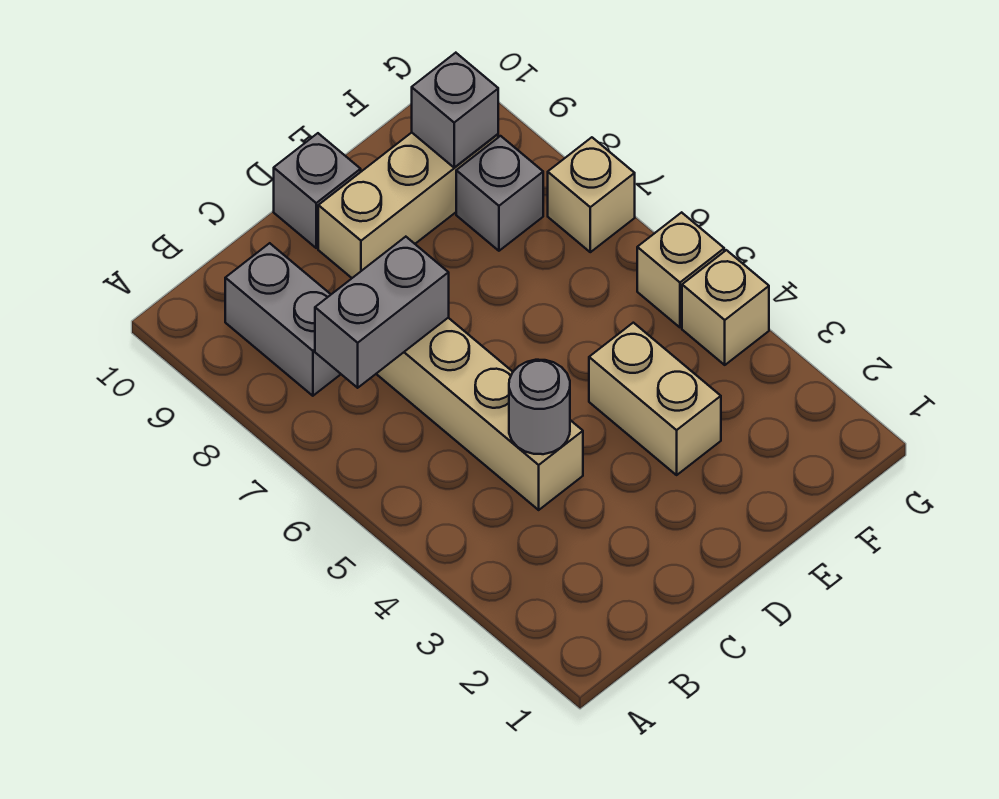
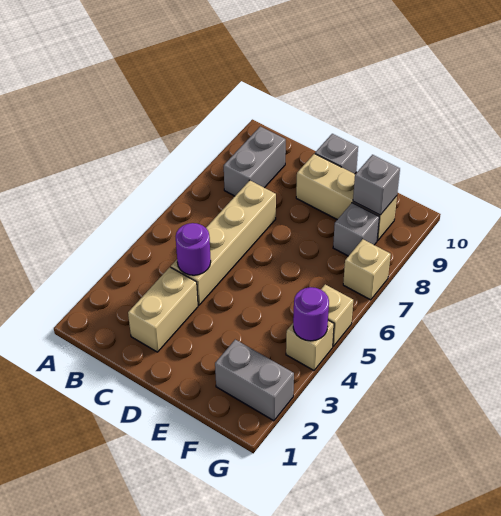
grey 1x2 brick [315,237,449,388] -> grey 1x2 brick moved to [215,340,294,421]
grey 1x1 round brick [509,360,570,454] -> purple 1x1 round brick [176,223,211,275]
tan 1x2 brick [589,323,721,475] -> tan 1x2 brick moved to [128,267,198,352]
none -> purple 1x1 round brick [293,287,329,341]

